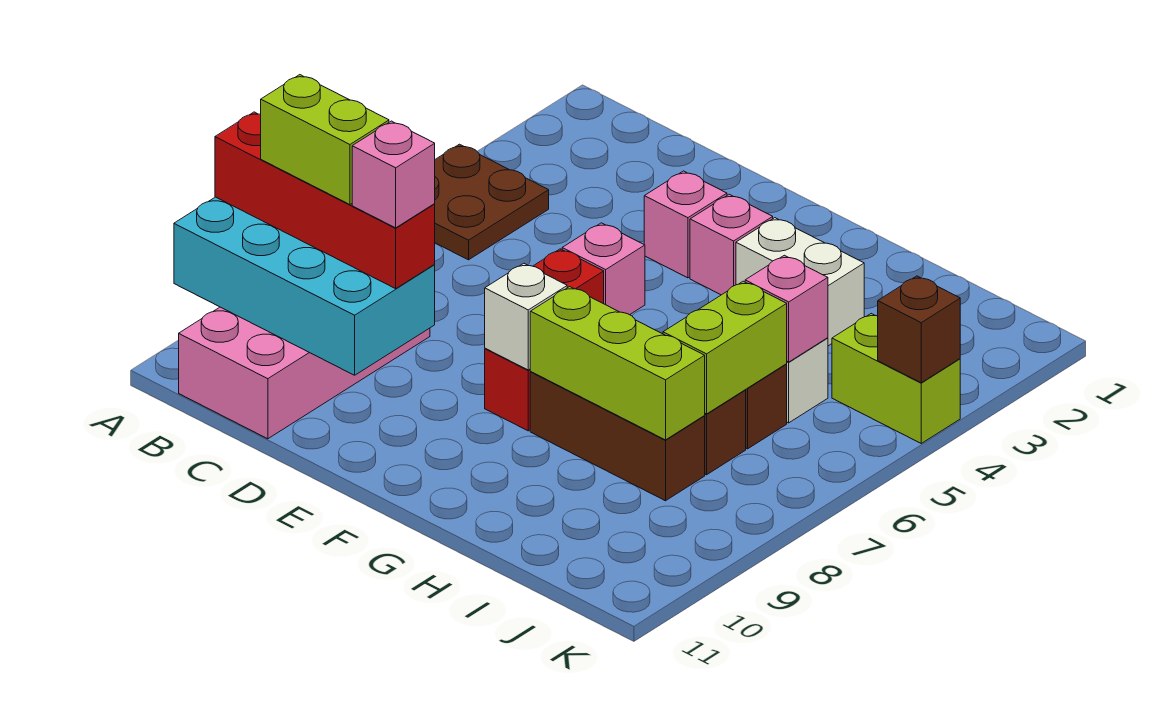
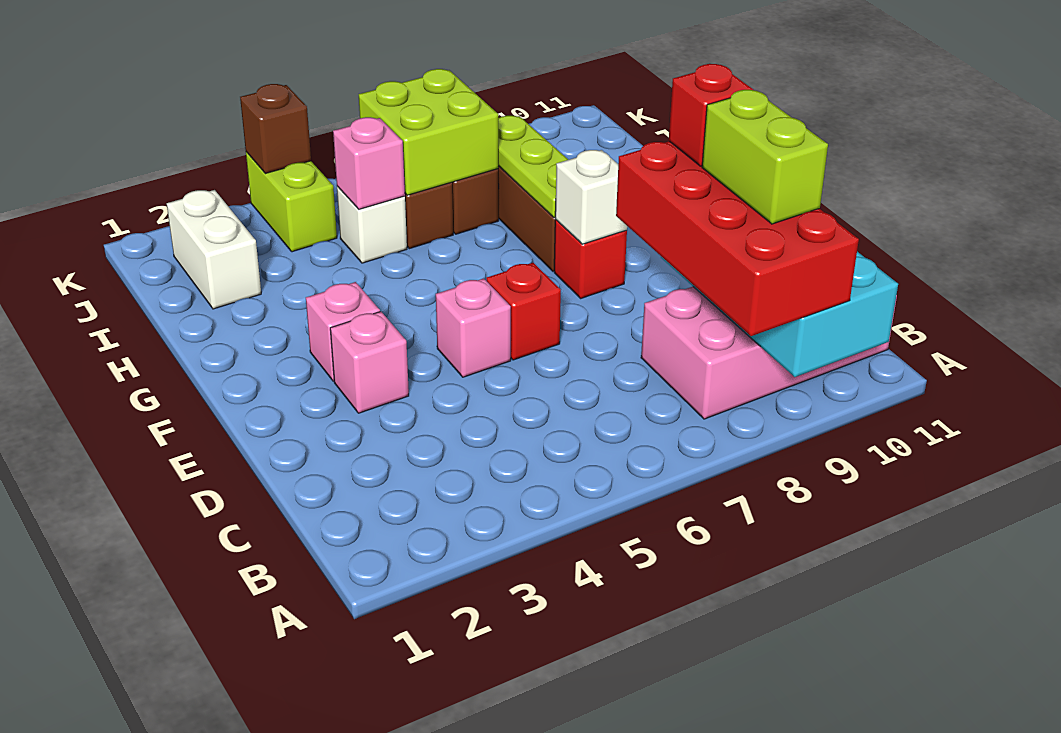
brown 2x2 plate [435,144,549,260] -> none
red 1x4 brick [215,112,435,289] -> red 2x4 brick [616,141,859,336]
pink 1x1 brick [352,121,435,228] -> red 1x1 brick [669,64,753,166]
white 1x2 brick [736,218,864,346] -> white 1x2 brick moved to [167,190,261,309]
lime 1x3 brick [530,287,705,440] -> lime 1x3 plate [498,116,568,218]
lime 1x2 brick [663,281,787,414] -> lime 2x2 brick [359,69,498,195]

